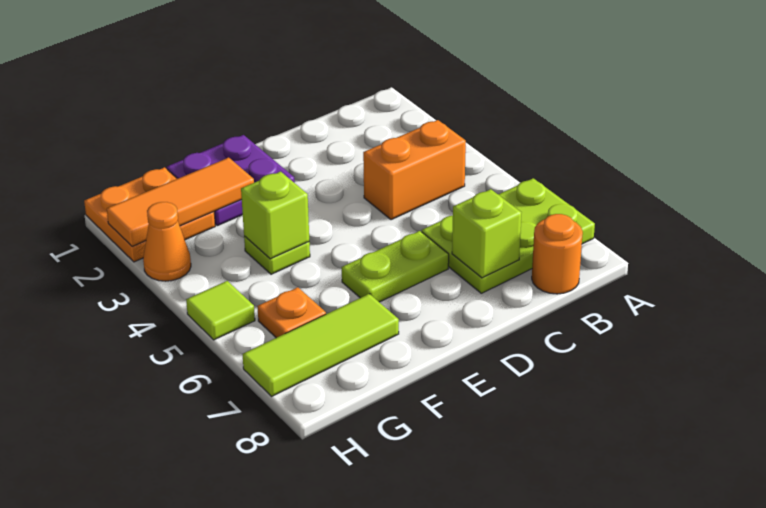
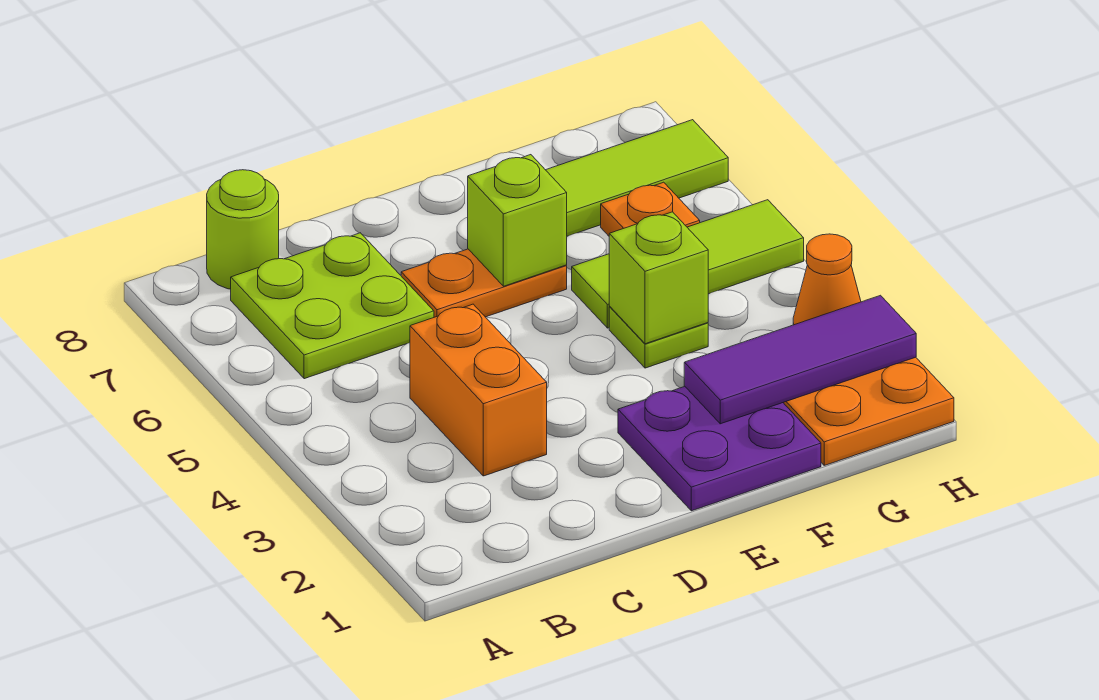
lime 2x3 plate [422,178,595,293] -> lime 2x2 plate [231,233,434,379]
orange 1x2 brick [363,120,466,220] -> orange 1x2 brick turned to [410,304,547,476]
orange 1x1 round brick [532,214,583,294] -> lime 1x1 round brick [207,170,279,289]
lime 1x1 brick [452,189,522,278] -> lime 1x1 brick moved to [468,155,567,286]
lime 1x2 plate [342,231,449,302] -> orange 1x2 plate [401,249,567,317]
orange 1x3 tile [107,158,254,246] -> purple 1x3 tile [684,295,916,424]
lime 1x1 tile [186,281,255,340] -> lime 1x3 tile [572,200,804,328]

